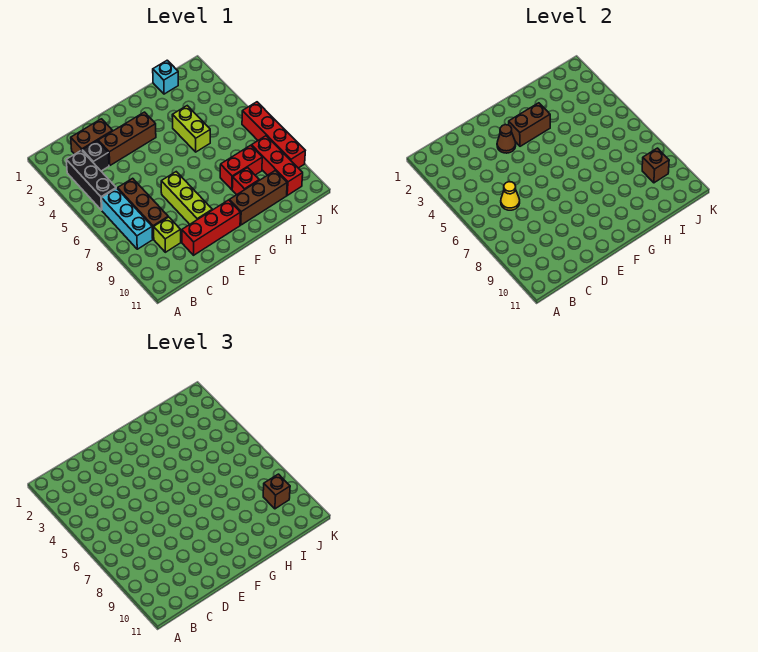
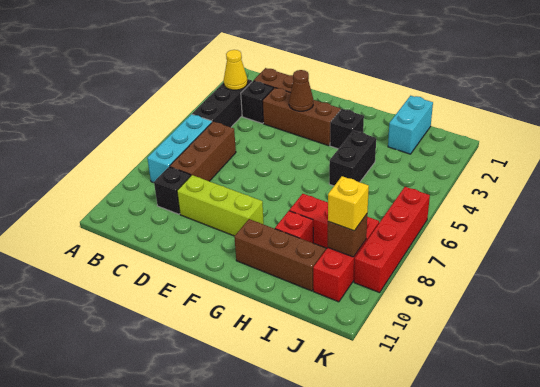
yellow 1x1 cone [501,182,520,210] -> yellow 1x1 cone moved to [224,50,247,90]
lime 1x1 brick [154,217,181,252] -> black 1x1 brick [154,167,191,214]
red 1x3 brick [182,200,240,255] -> none
lime 1x3 brick [161,172,212,224] -> lime 1x3 brick turned to [177,175,264,236]
brown 1x2 brick [509,103,550,146] -> none
none -> black 1x1 brick [330,109,364,149]
lime 1x2 brick [172,106,210,152] -> black 1x2 brick [329,131,376,186]
cyan 1x1 brick [153,60,178,94] -> cyan 1x2 brick [388,96,433,154]
brown 1x1 brick [263,474,290,509] -> yellow 1x1 brick [328,176,369,231]

